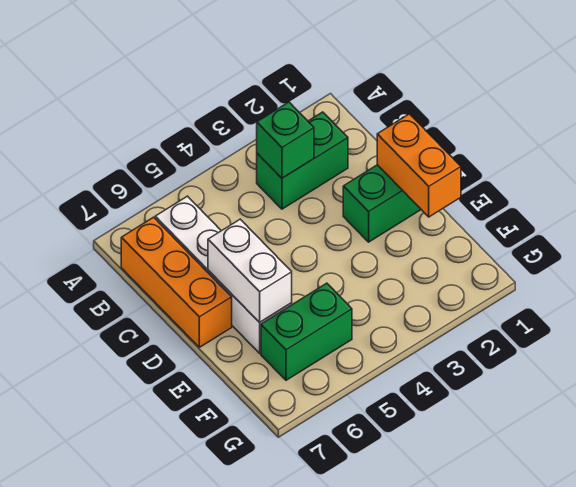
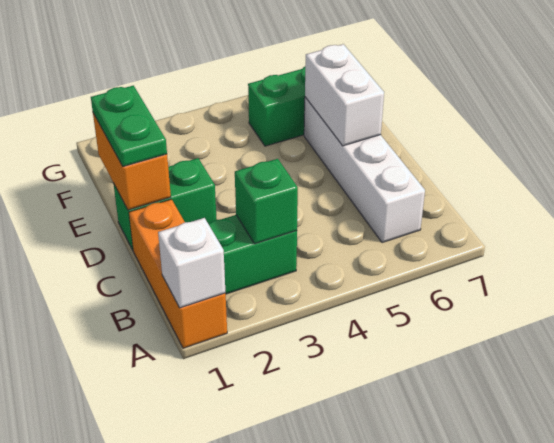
none -> white 1x1 brick [158,218,226,308]
orange 1x3 brick [121,217,232,347] -> orange 1x3 brick moved to [129,199,227,348]
none -> green 1x2 plate [91,86,167,166]

